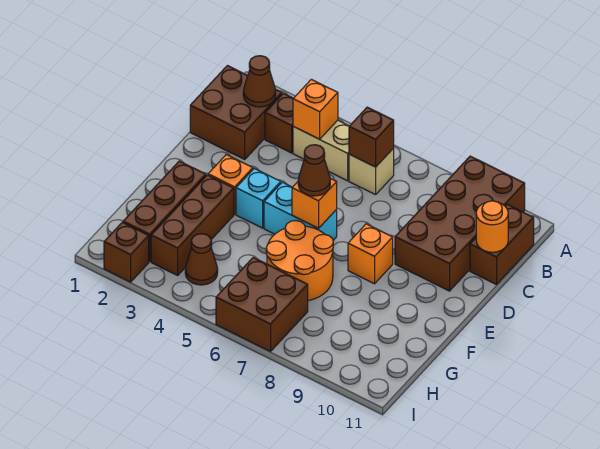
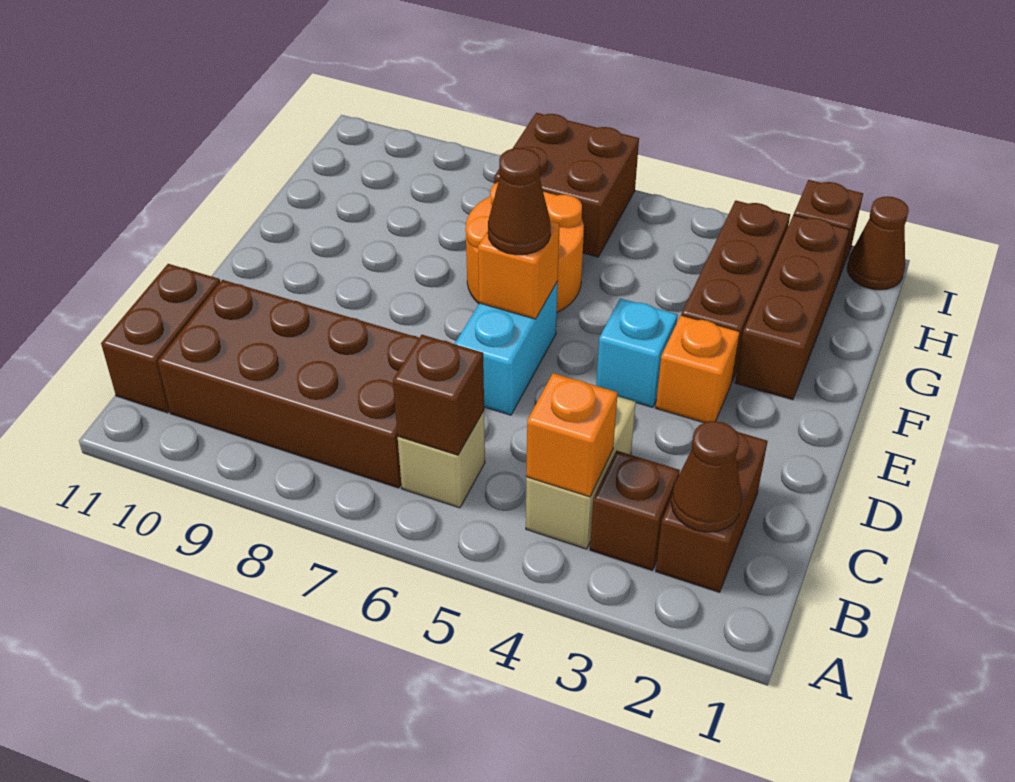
brown 2x4 brick [395,156,525,291] -> brown 2x4 brick turned to [158,280,419,488]
brown 2x2 brick [190,66,282,159] -> brown 1x2 brick [656,422,768,592]
tan 1x2 brick [293,120,349,181] -> tan 1x2 brick turned to [526,396,636,549]
orange 1x1 round brick [476,201,508,252] -> none
cyan 1x2 brick [264,182,337,240] -> cyan 1x2 brick turned to [455,282,558,415]
orange 1x1 brick [348,224,393,284] -> none
brown 1x1 cone [185,234,218,285] -> brown 1x1 cone moved to [847,196,909,290]

